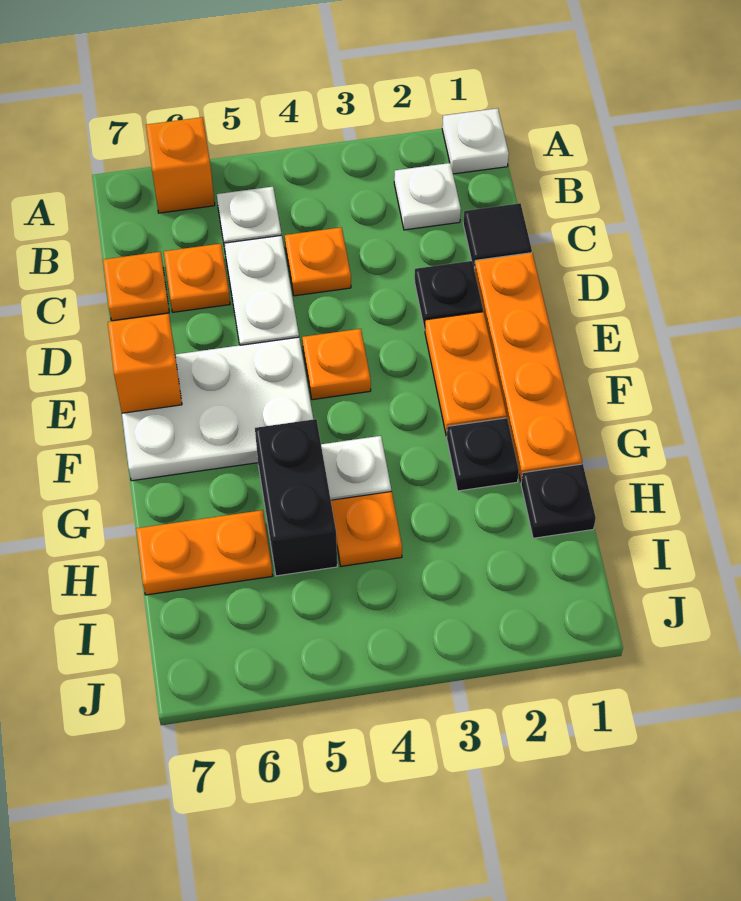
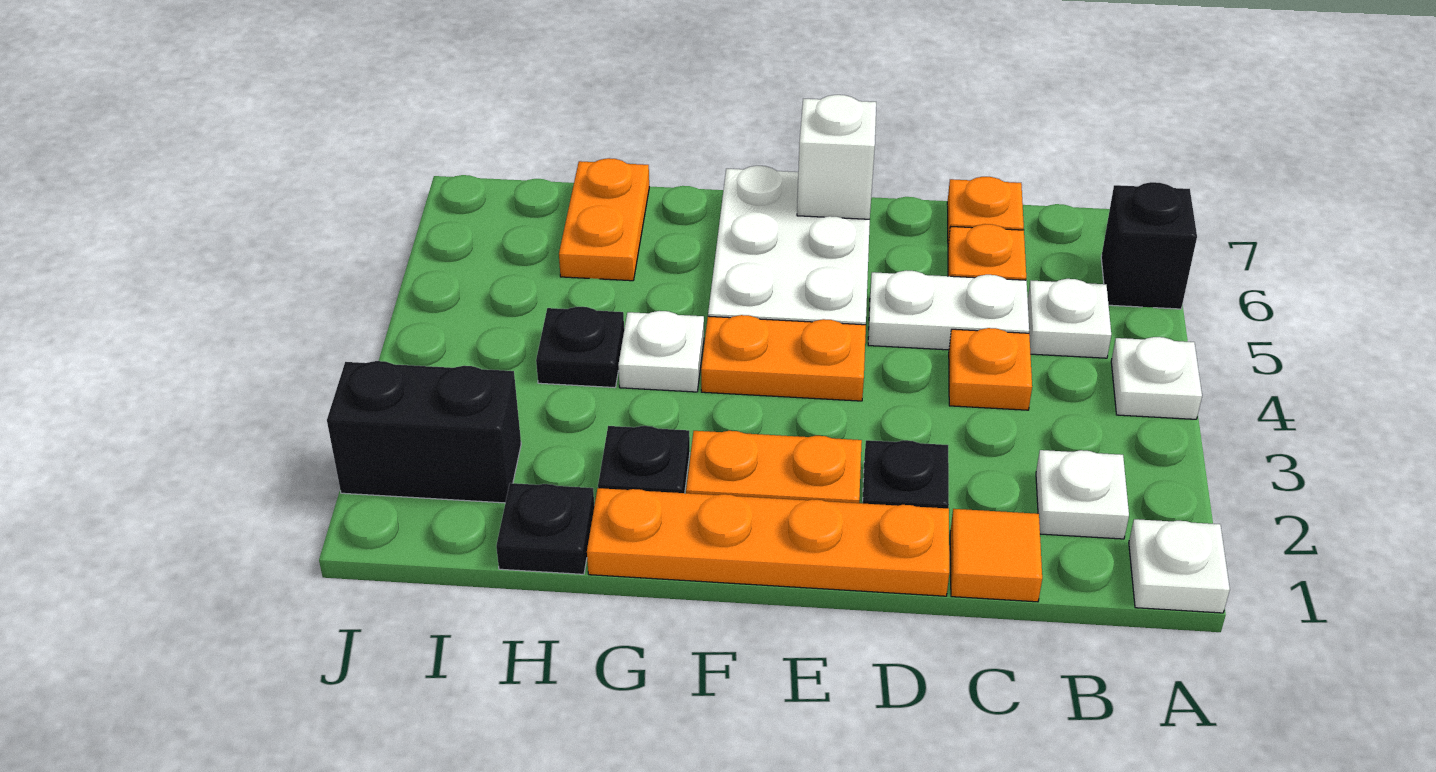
none -> white 1x1 plate [1111,337,1202,419]
orange 1x1 brick [146,117,215,213] -> black 1x1 brick [1101,182,1197,309]
black 1x1 tile [463,203,532,270] -> orange 1x1 tile [950,509,1042,602]
orange 1x1 plate [302,329,371,400] -> orange 1x2 plate [701,315,866,401]
orange 1x1 brick [108,314,182,413] -> white 1x1 brick [797,95,876,219]
black 1x2 brick [255,419,337,576] -> black 1x2 brick moved to [327,361,521,503]
orange 1x1 plate [331,492,402,566] -> black 1x1 plate [536,307,624,388]

